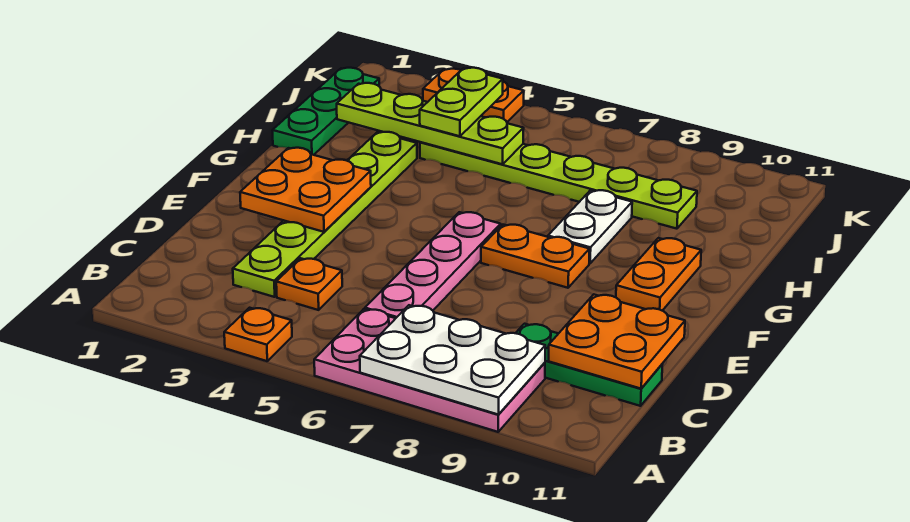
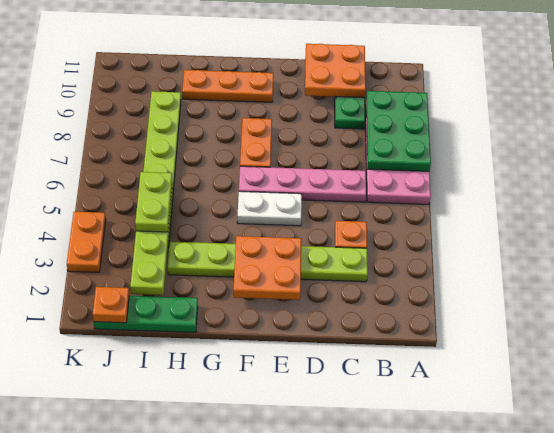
orange 1x1 plate [224,308,292,361] -> orange 1x1 plate moved to [93,287,129,323]
white 2x3 plate [360,305,545,414] -> green 2x3 plate [366,91,431,171]
orange 1x2 plate [616,238,701,311] -> orange 1x3 plate [182,70,273,102]
white 1x2 plate [548,190,632,263] -> white 1x2 plate moved to [237,191,302,226]
lime 1x2 plate [420,68,503,136] -> lime 1x2 plate turned to [135,172,172,232]

